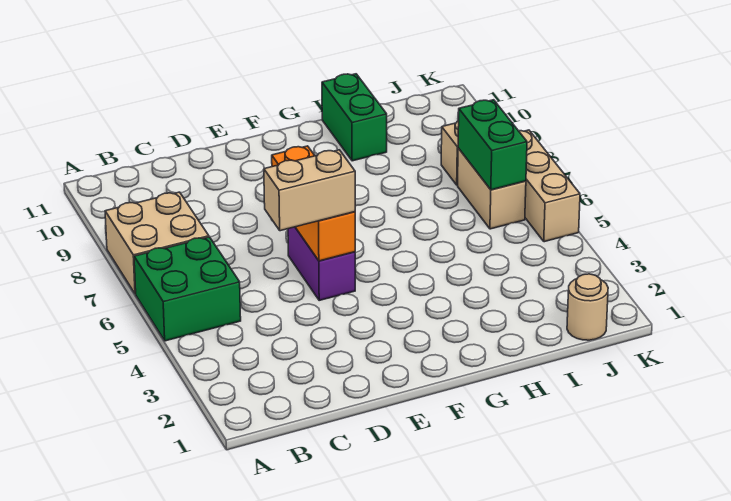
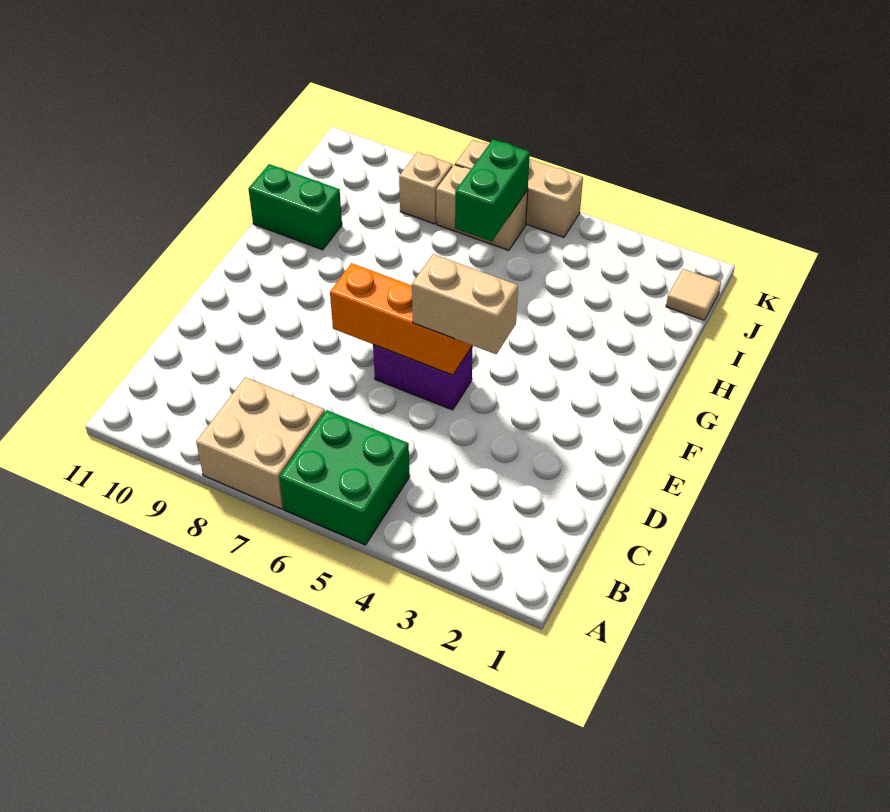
tan 1x2 brick [264,150,355,231] -> tan 1x2 brick turned to [412,254,518,354]
tan 1x1 round brick [567,274,608,340] -> tan 1x1 tile [666,269,721,320]
green 1x2 brick [458,100,527,190] -> green 1x2 brick turned to [455,140,530,241]

